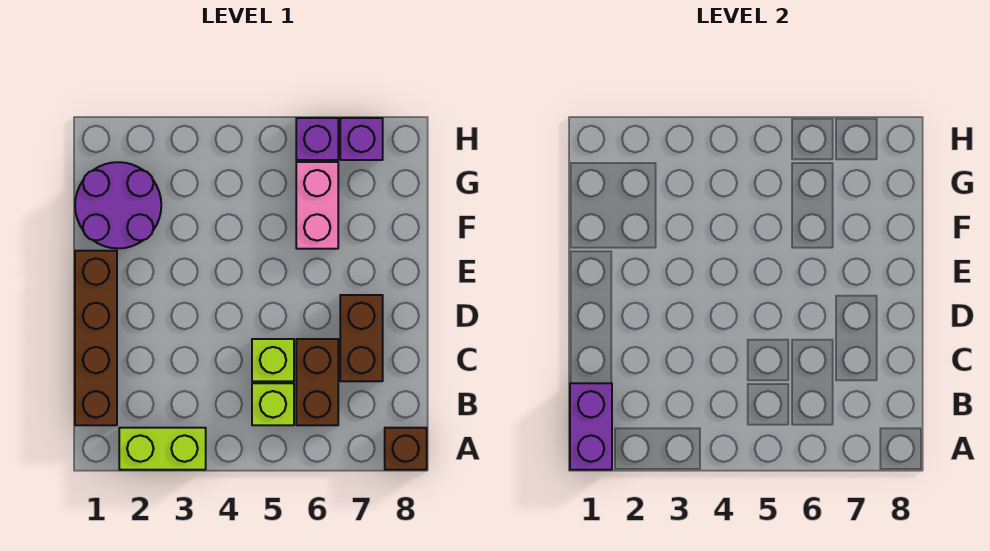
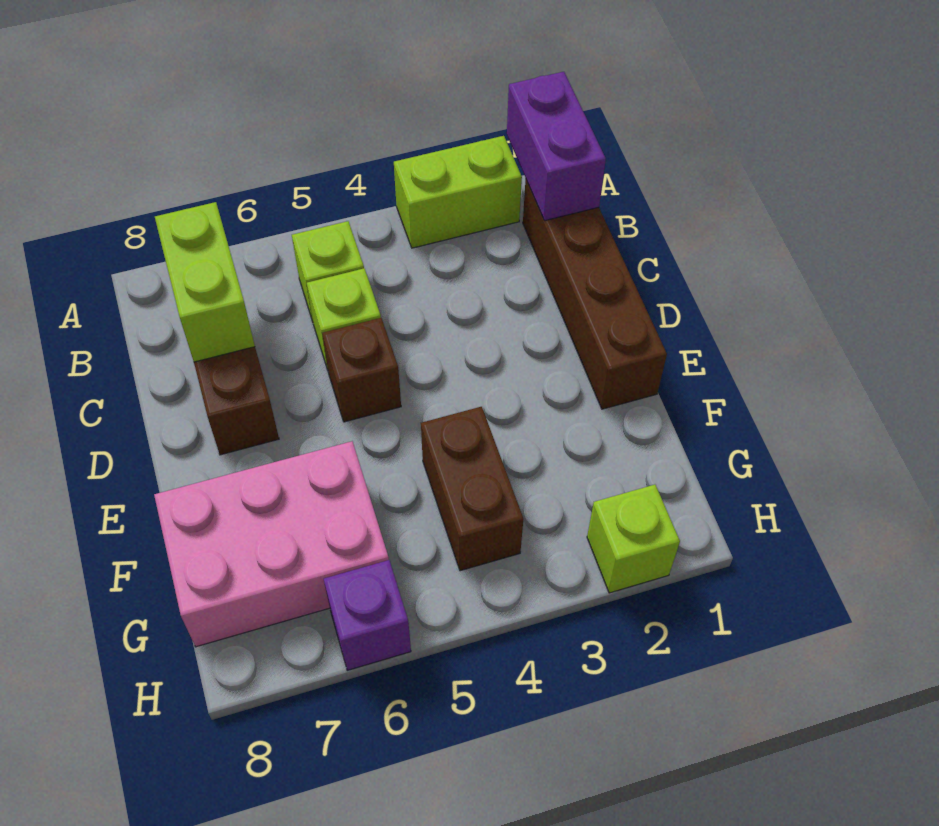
brown 1x1 brick [385,428,427,470] -> brown 1x1 brick moved to [322,318,401,422]
brown 1x2 brick [296,339,338,425] -> brown 1x2 brick moved to [421,407,523,571]
none -> lime 1x2 brick [155,202,255,362]
purple 2x2 round brick [75,162,161,248] -> none
pink 1x2 brick [296,162,338,249] -> pink 2x3 brick [154,441,389,647]
none -> lime 1x1 brick [587,485,680,593]
purple 1x1 brick [340,118,383,160] -> none

